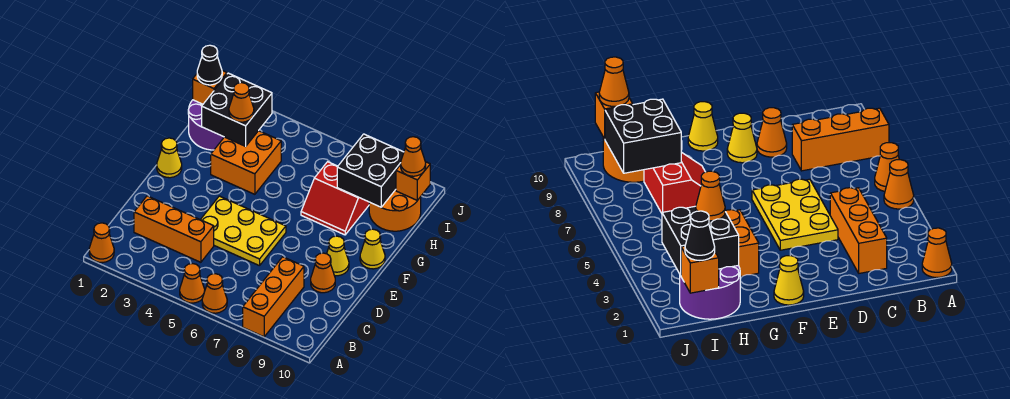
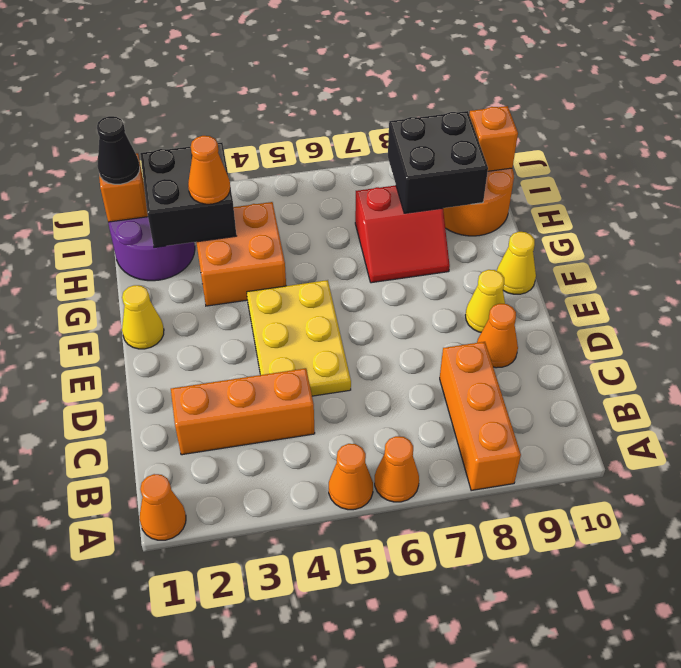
yellow 2x3 plate [200,196,286,266] -> yellow 2x3 plate turned to [247,280,351,396]
orange 1x1 cone [401,137,426,176] -> none

